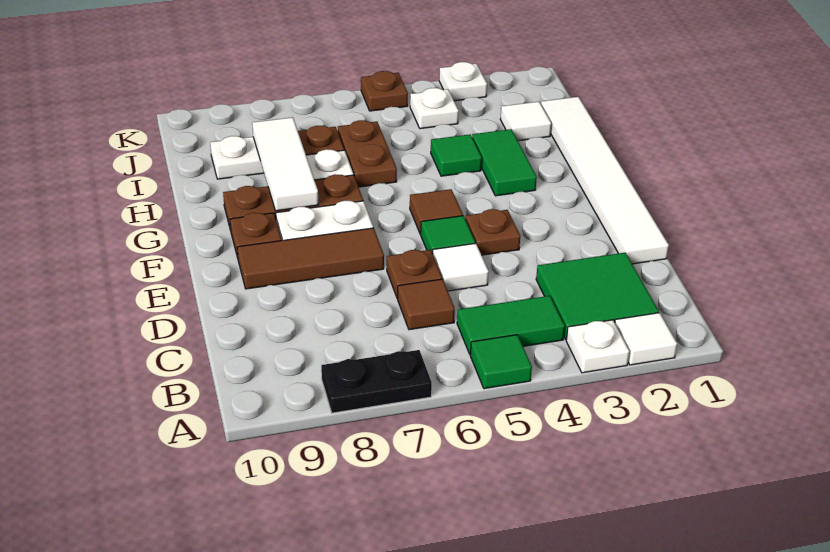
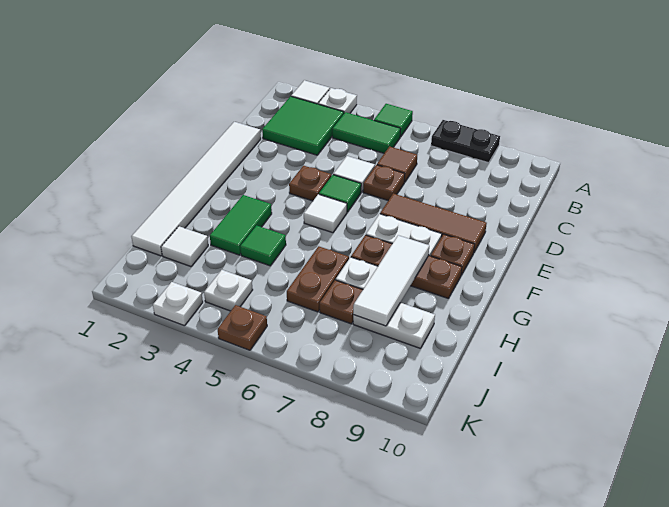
brown 1x1 tile [410,189,463,234] -> white 1x1 tile [304,194,347,233]

